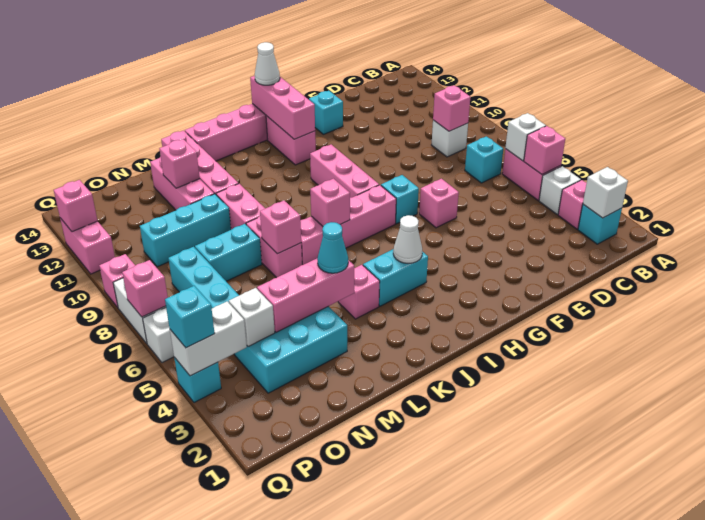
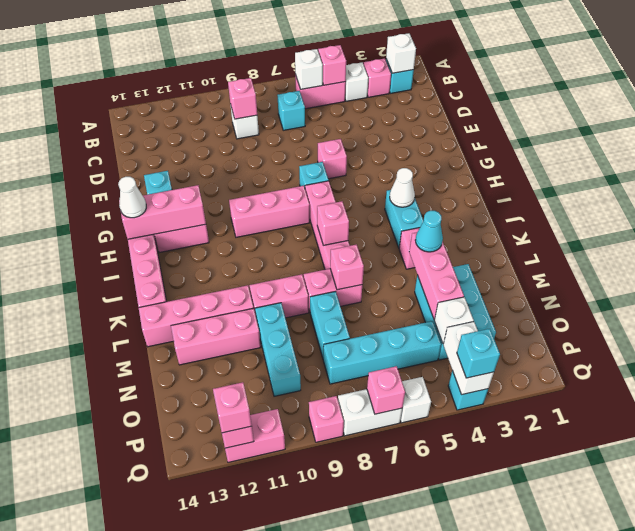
pink 1x1 brick [159,139,200,188] -> pink 1x1 brick moved to [213,382,252,433]

